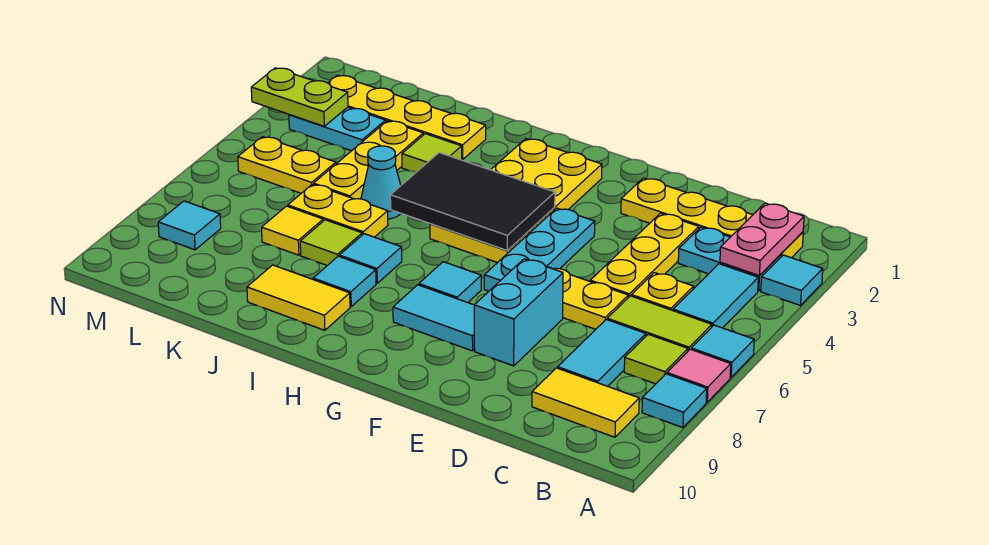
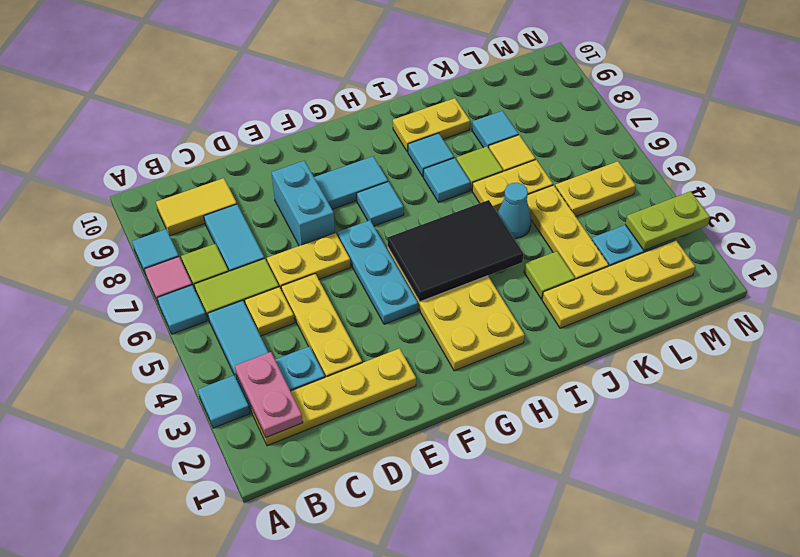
yellow 1x2 tile [247,265,350,330] -> yellow 1x2 plate [393,98,470,152]
cyan 1x1 tile [158,201,221,250] -> cyan 1x1 tile moved to [472,111,518,148]

